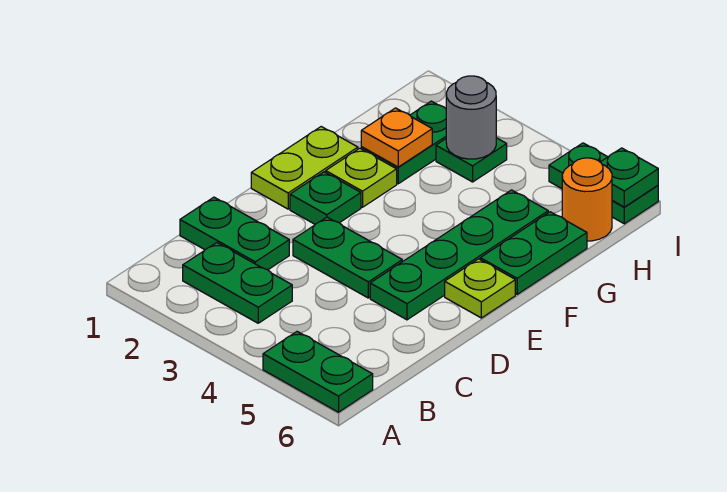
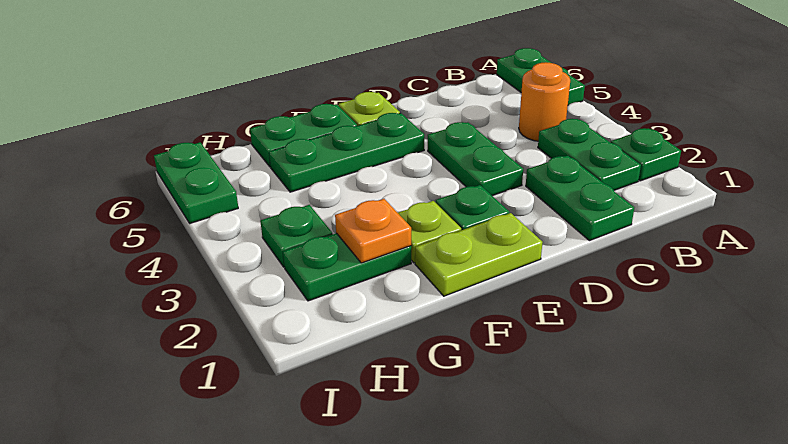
green 1x4 plate [370,190,548,320] -> green 1x3 plate [269,113,424,192]
grey 1x1 round brick [446,76,496,159] -> none
orange 1x1 round brick [562,158,612,241] -> orange 1x1 round brick moved to [519,62,570,141]
green 1x1 plate [601,148,658,207] -> green 1x1 plate moved to [611,128,681,181]

